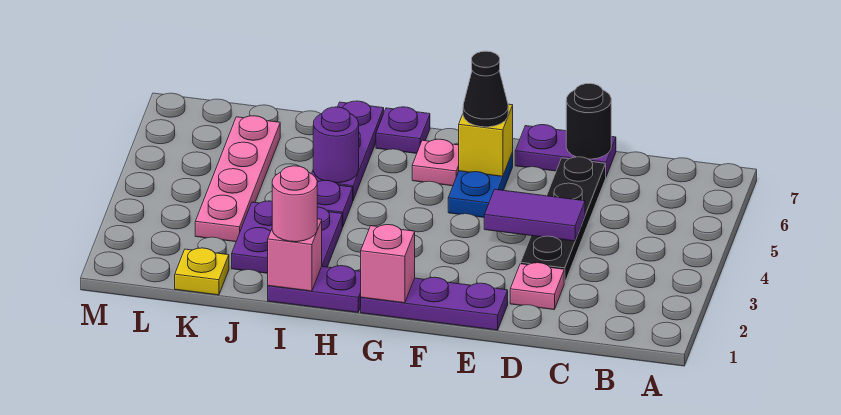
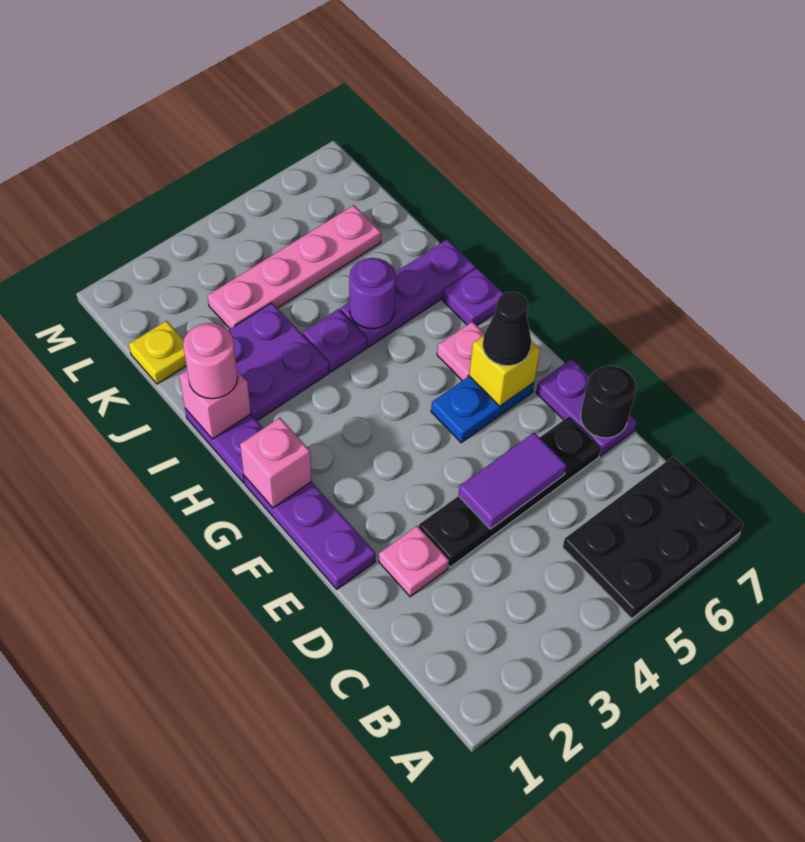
none -> black 2x3 plate [563,456,743,619]
purple 1x2 tile [484,189,585,241] -> purple 1x2 tile turned to [458,433,566,529]

